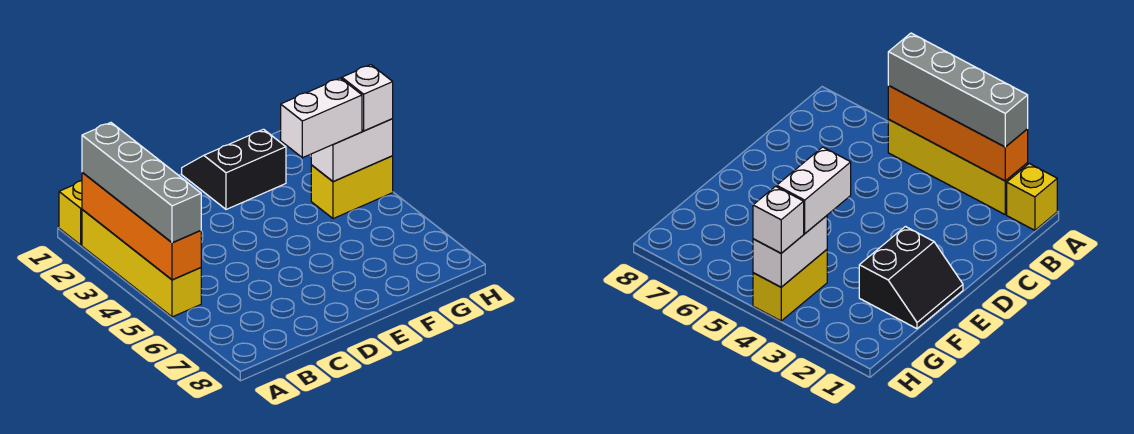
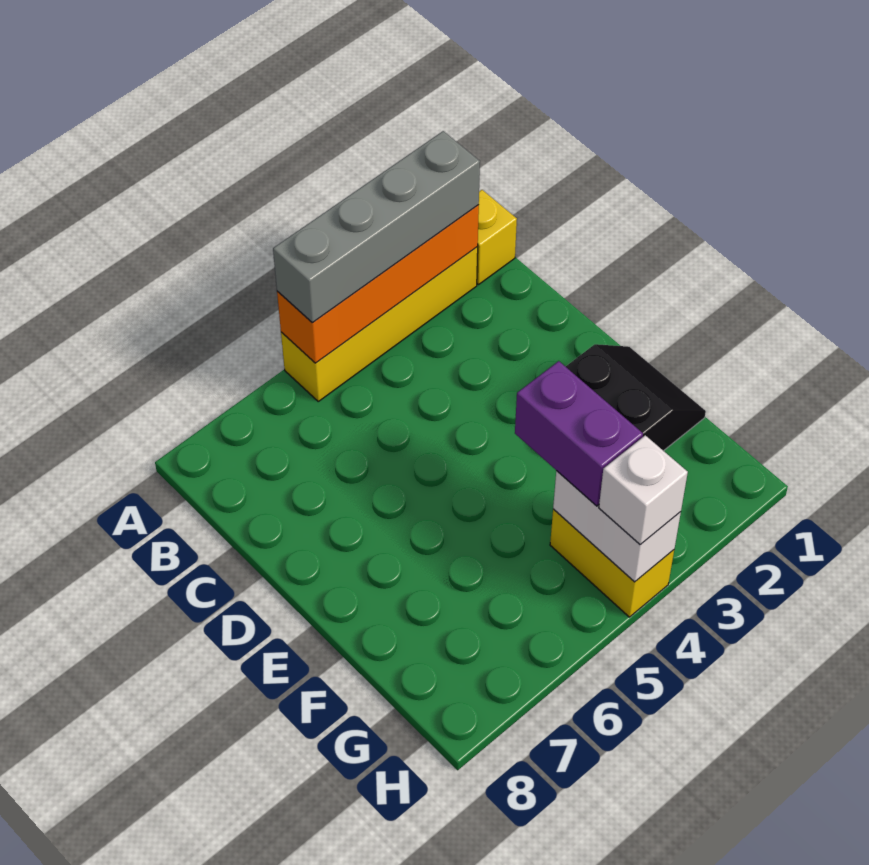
white 1x2 brick [281,78,362,158] -> purple 1x2 brick [515,361,643,506]

